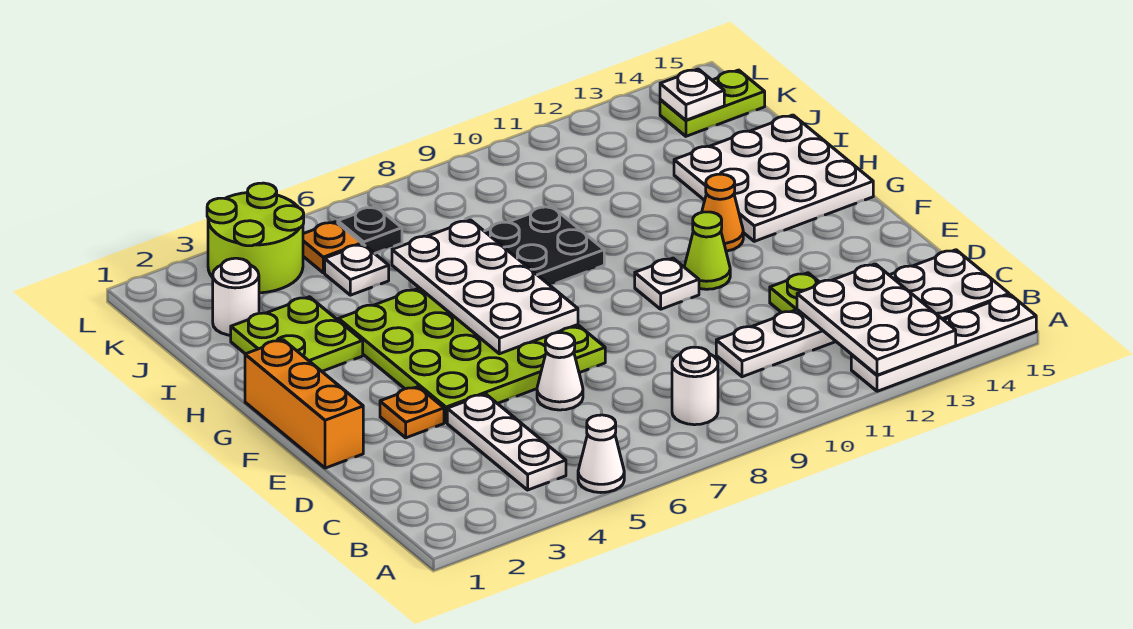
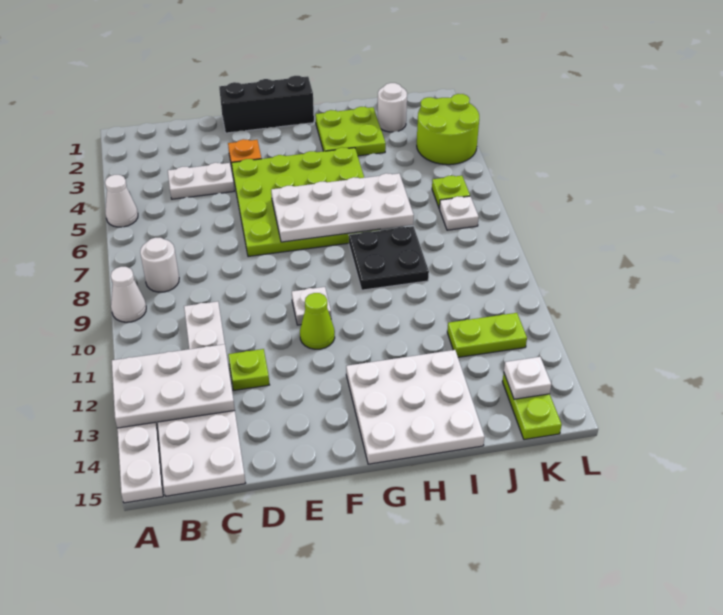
white 1x3 plate [447,394,566,490] -> white 1x2 plate [168,163,234,199]
white 1x1 cone [537,333,583,410] -> white 1x1 cone moved to [111,267,146,322]
orange 1x3 brick [245,340,363,468] -> black 1x3 brick [219,76,314,133]
orange 1x1 cone [702,174,743,251] -> none
white 1x1 plate [325,244,389,295] -> white 1x1 plate moved to [440,196,479,230]
none -> lime 1x2 plate [447,313,527,357]
orange 1x1 plate [303,222,362,273] -> none
black 1x1 plate [338,207,402,254] -> lime 1x1 plate [432,176,470,209]

